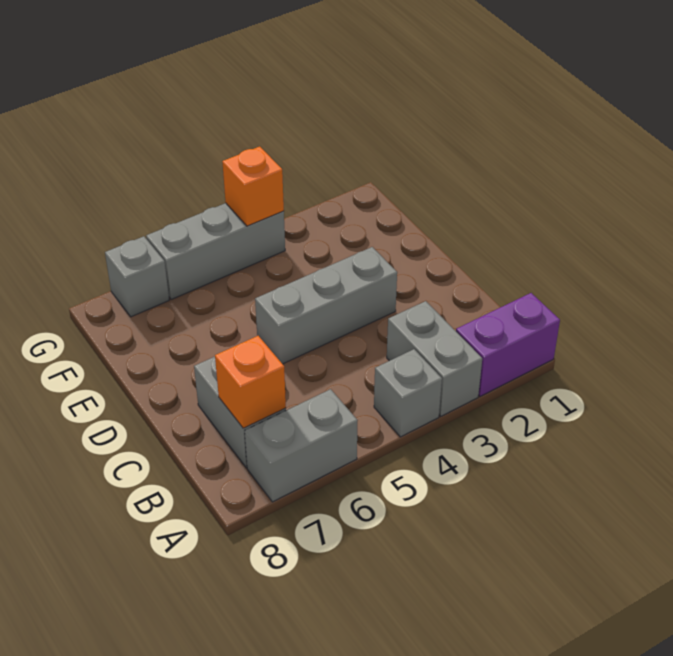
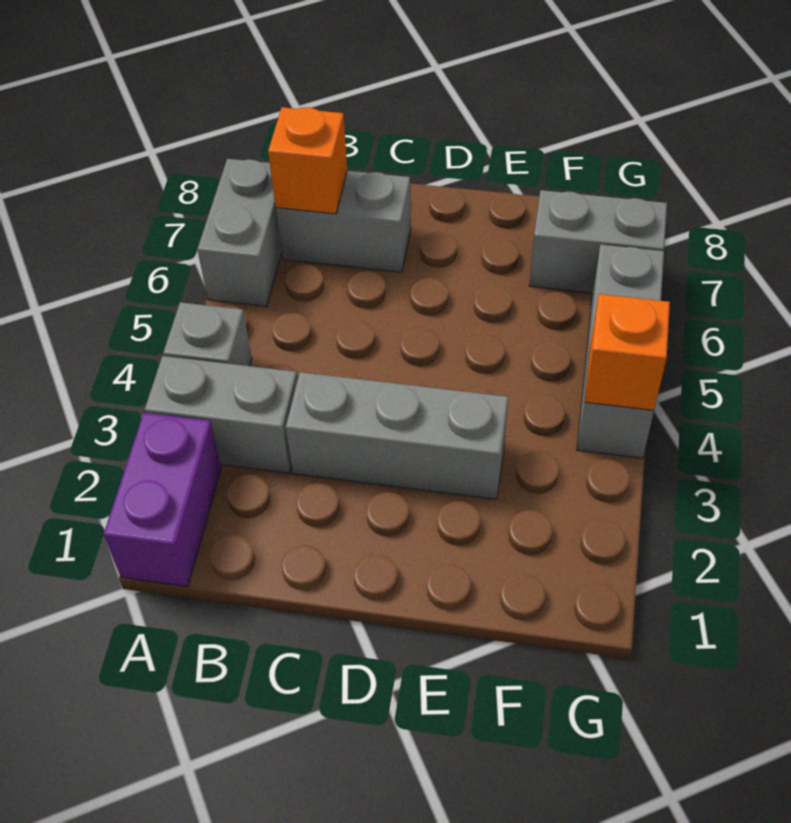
grey 1x3 brick [255,247,397,364] -> grey 1x3 brick turned to [286,372,508,499]
grey 1x1 brick [105,236,169,317] -> grey 1x2 brick [529,190,667,293]

